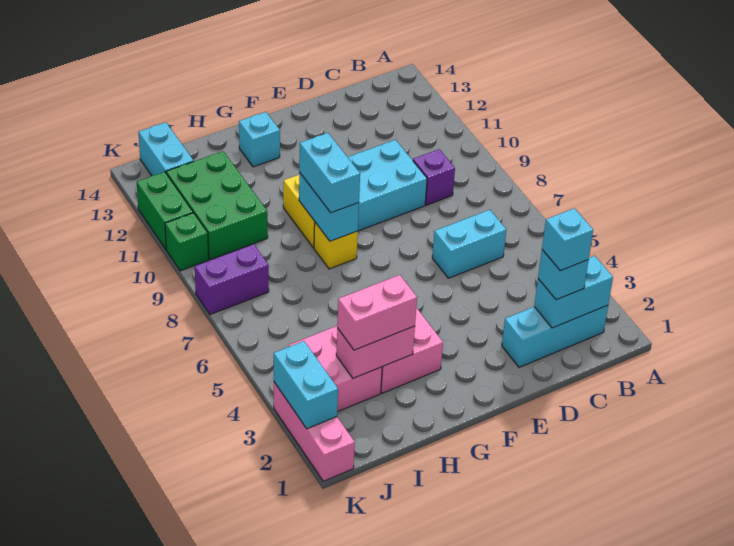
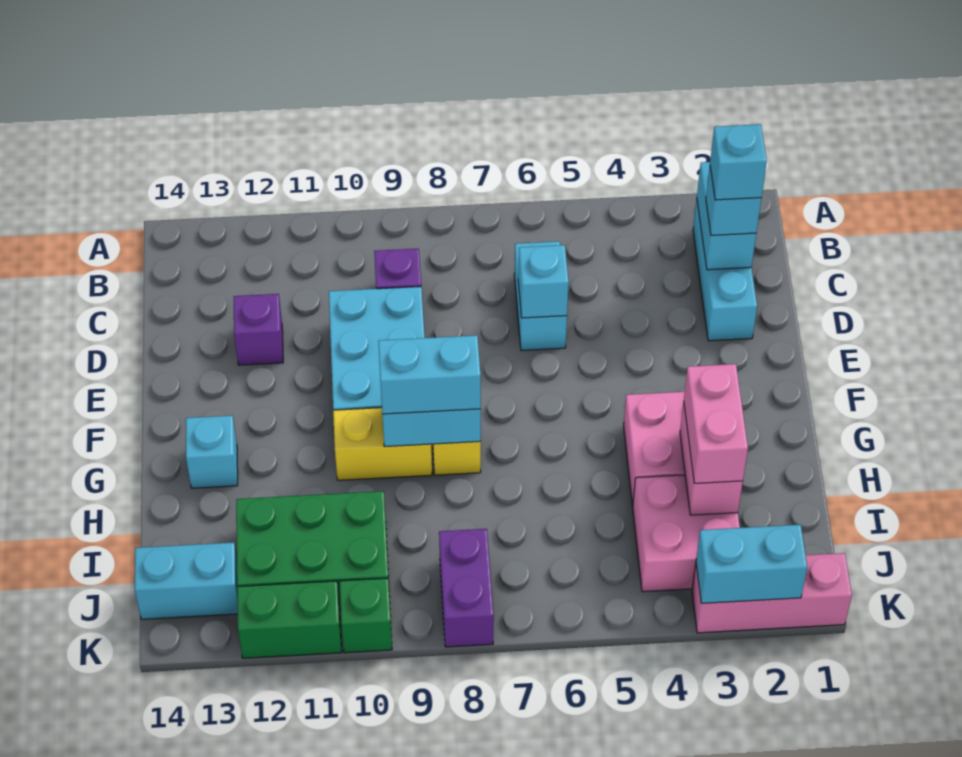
none -> cyan 1x1 brick [518,245,569,318]
none -> purple 1x1 brick [234,294,283,365]

